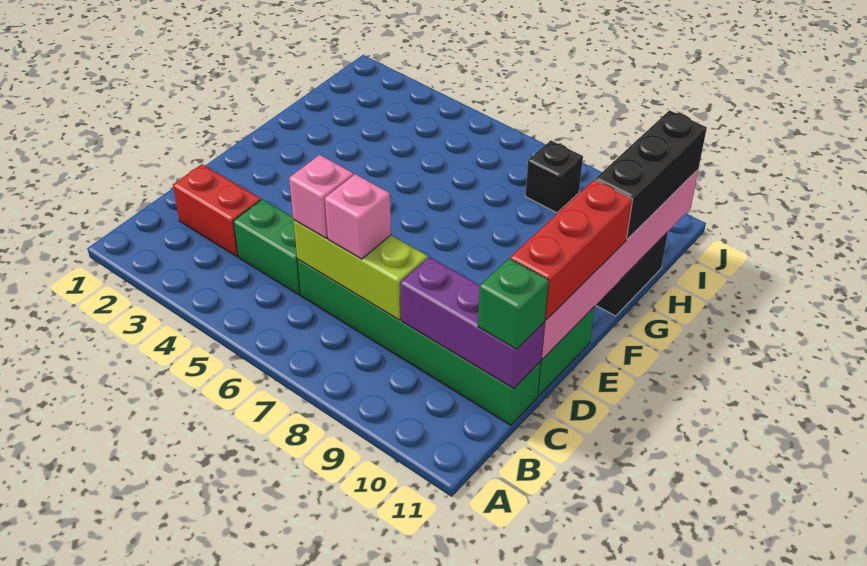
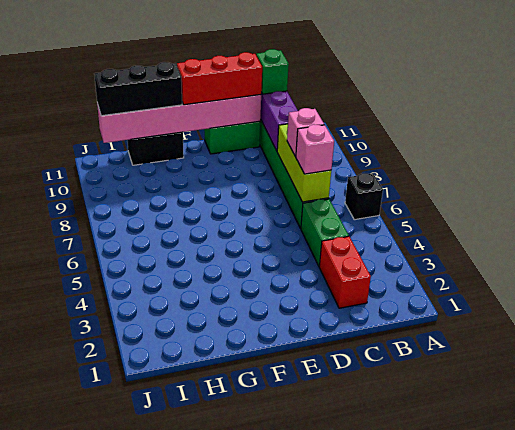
black 1x1 brick [525,141,583,213] -> black 1x1 brick moved to [345,173,383,220]

